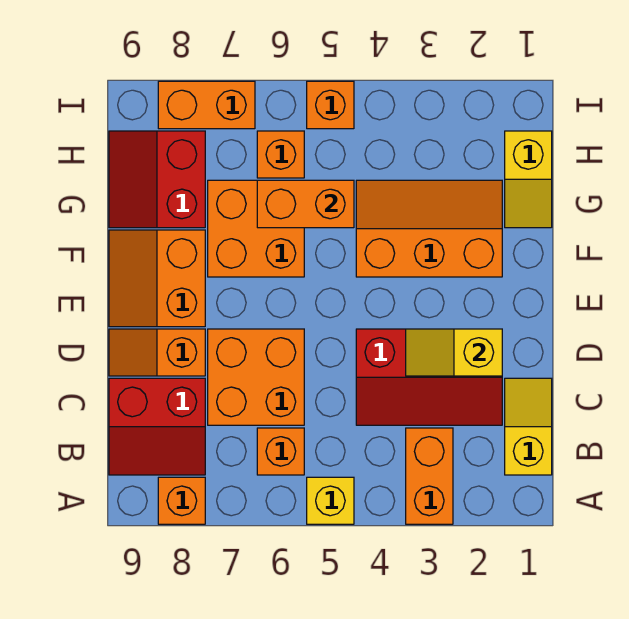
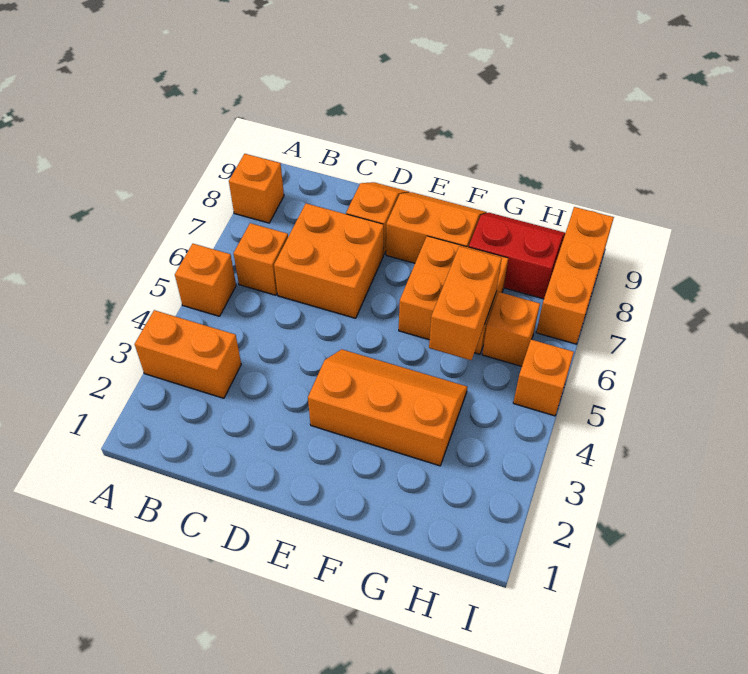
yellow 1x1 brick [307,477,354,524] -> orange 1x1 brick [175,244,236,316]
yellow 1x2 slope [505,378,552,475] -> none
red 2x2 slope [109,378,205,475] -> none
red 2x3 slope [356,329,502,425] -> none
yellow 1x2 slope [406,329,502,376] -> none
orange 2x3 slope [356,180,502,277] -> orange 2x3 slope turned to [308,349,467,466]
yellow 1x2 slope [505,131,552,228] -> none
orange 1x2 brick [158,81,255,129] -> orange 1x3 brick [536,207,614,344]

